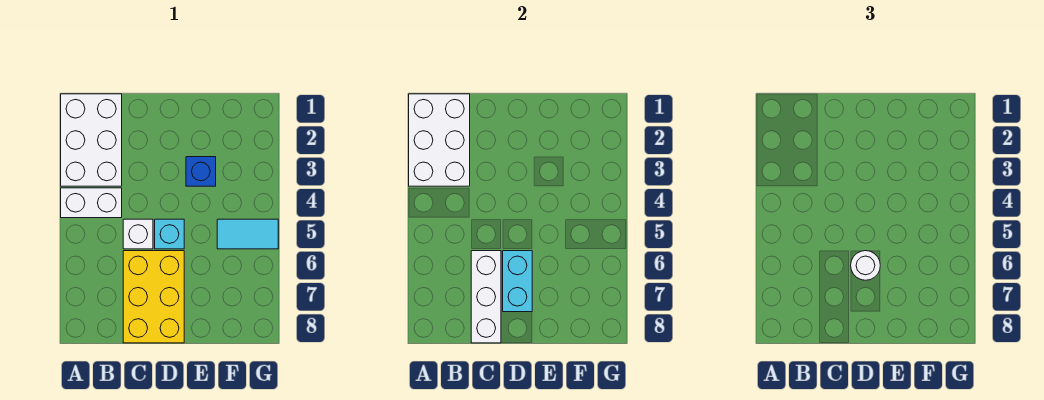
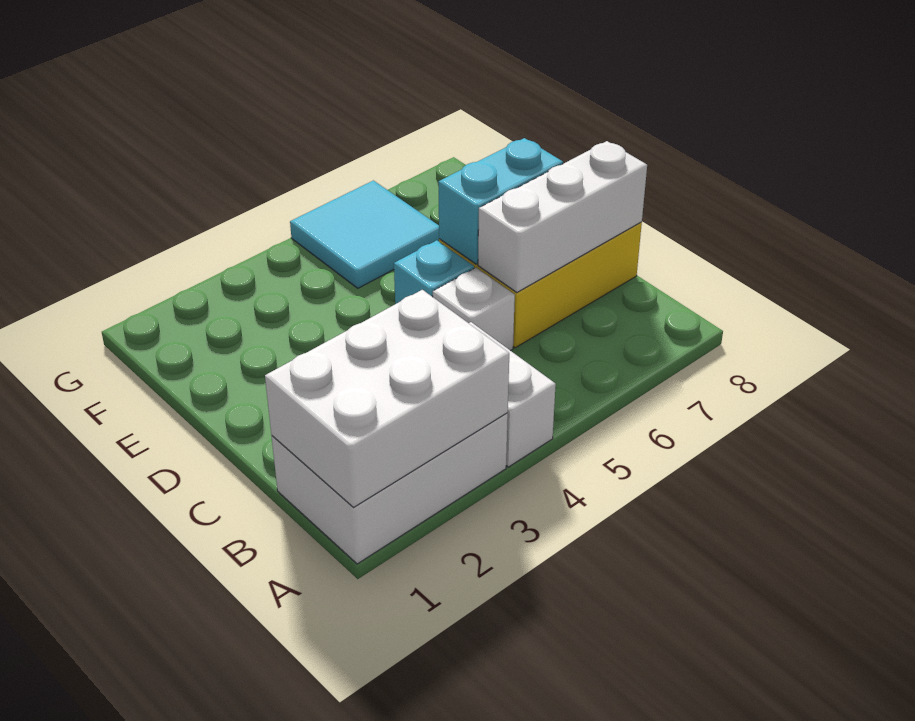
white 1x1 round brick [851,251,880,280] -> none
blue 1x1 brick [186,157,216,186] -> none
cyan 1x2 tile [217,219,278,249] -> cyan 2x2 tile [290,181,439,288]

